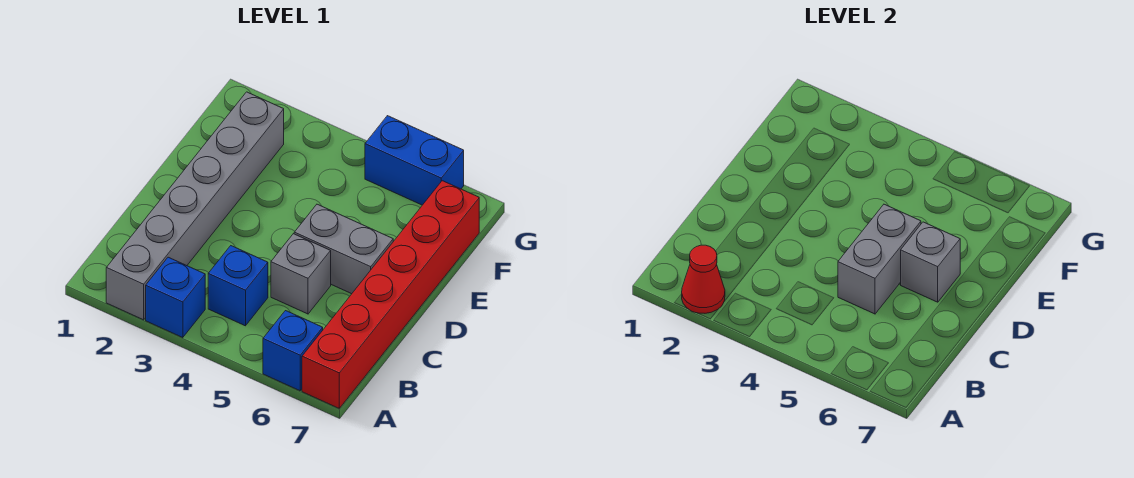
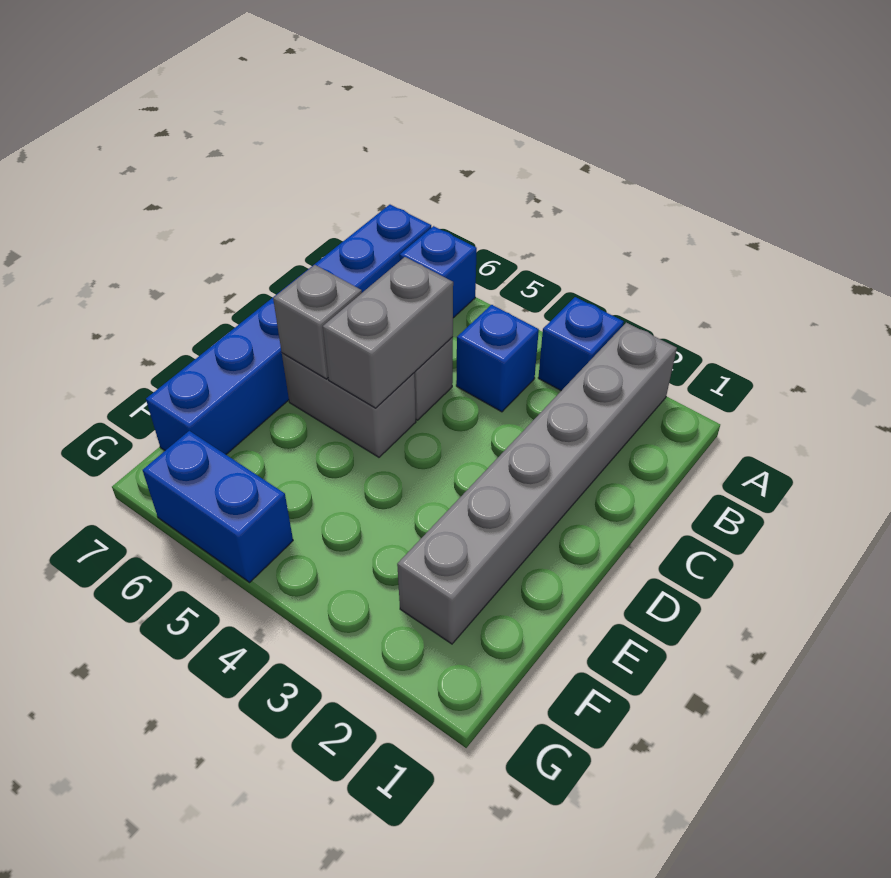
red 1x1 cone [682,245,725,313] -> none
red 1x6 brick [302,181,479,408] -> blue 1x6 brick [146,205,431,454]

